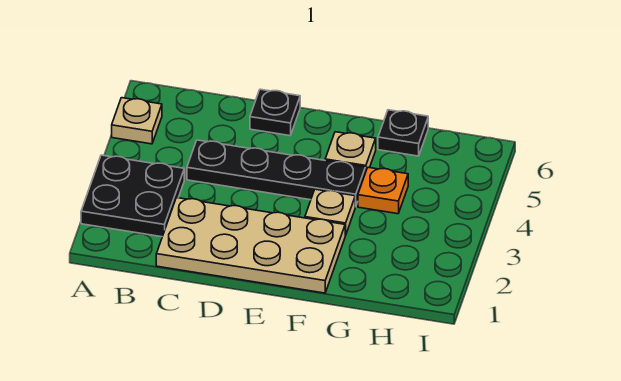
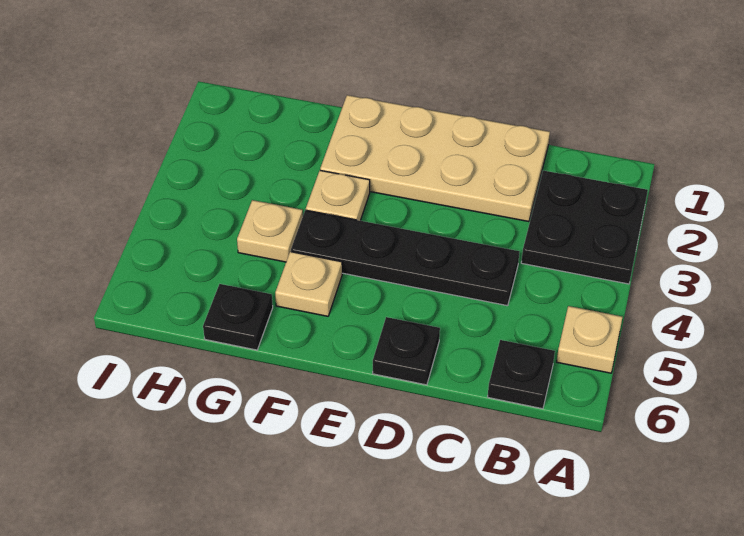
none -> black 1x1 plate [488,340,555,409]
orange 1x1 plate [358,167,408,214] -> tan 1x1 plate [237,200,303,262]

